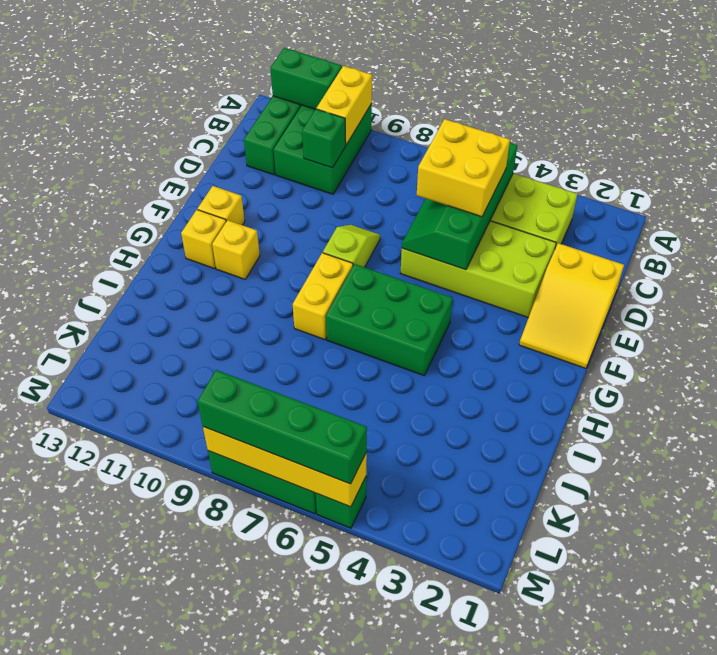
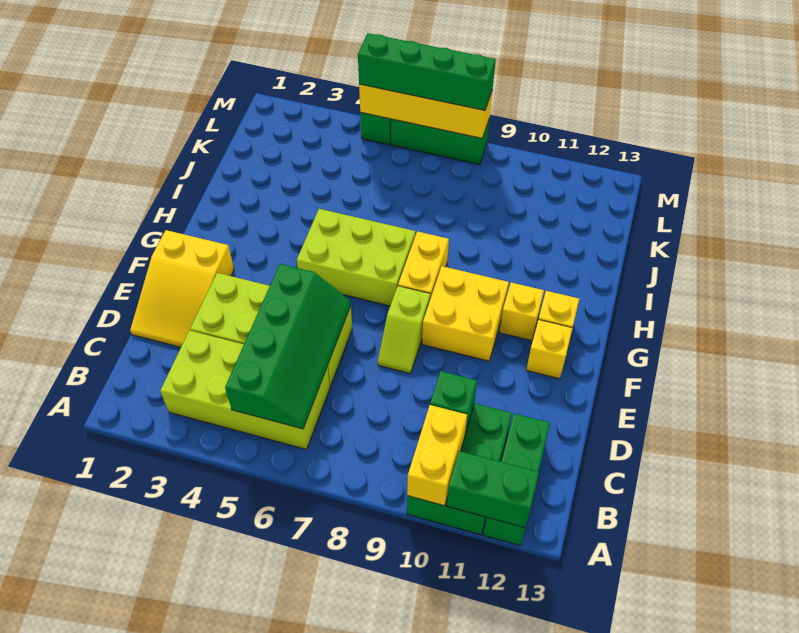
yellow 2x2 brick [417,119,510,217] -> yellow 2x2 brick moved to [422,266,509,361]
yellow 2x3 slope [519,243,624,368] -> yellow 2x3 slope turned to [130,230,234,347]
green 2x3 brick [326,264,453,375] -> lime 2x3 brick [297,209,415,306]

